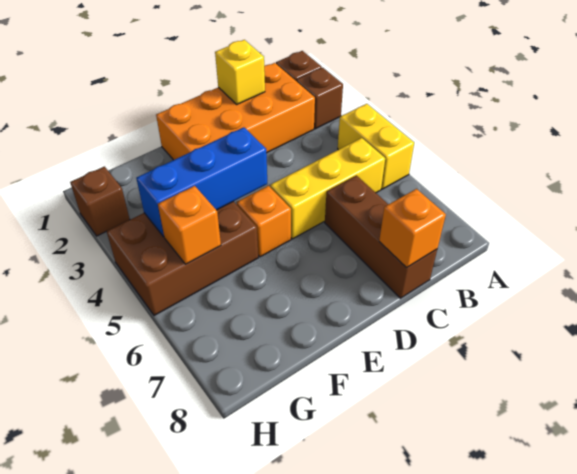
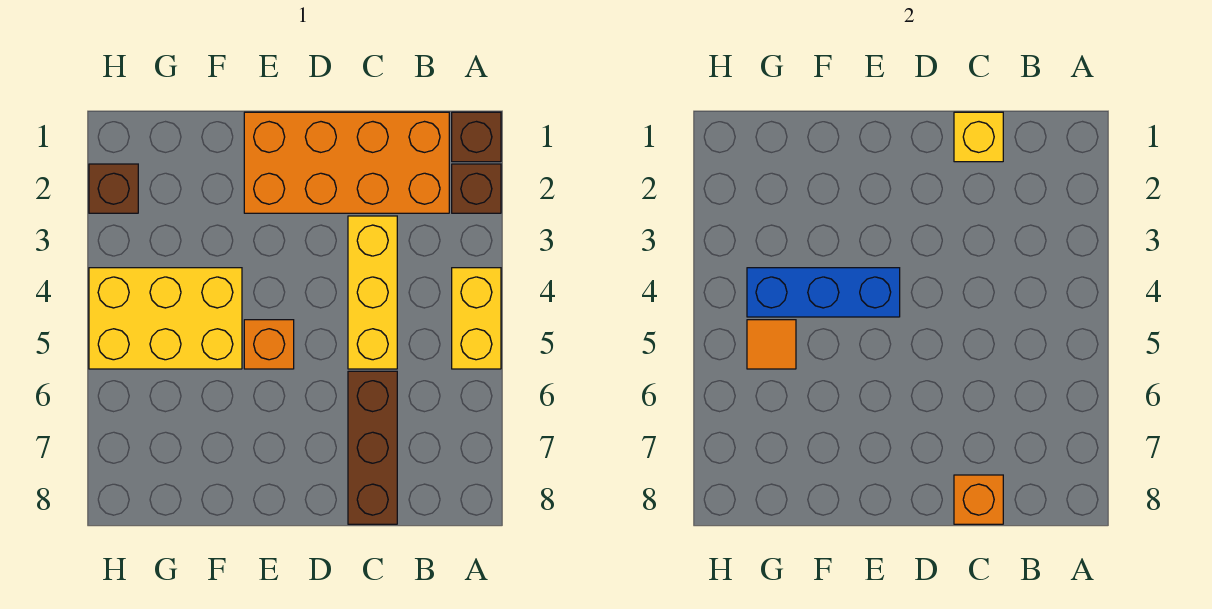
yellow 1x3 brick [270,138,385,239] -> yellow 1x3 brick turned to [348,216,397,369]
brown 2x3 brick [107,201,258,316] -> yellow 2x3 brick [89,268,242,369]
orange 1x1 brick [158,186,221,264] -> orange 1x1 tile [747,320,796,369]

